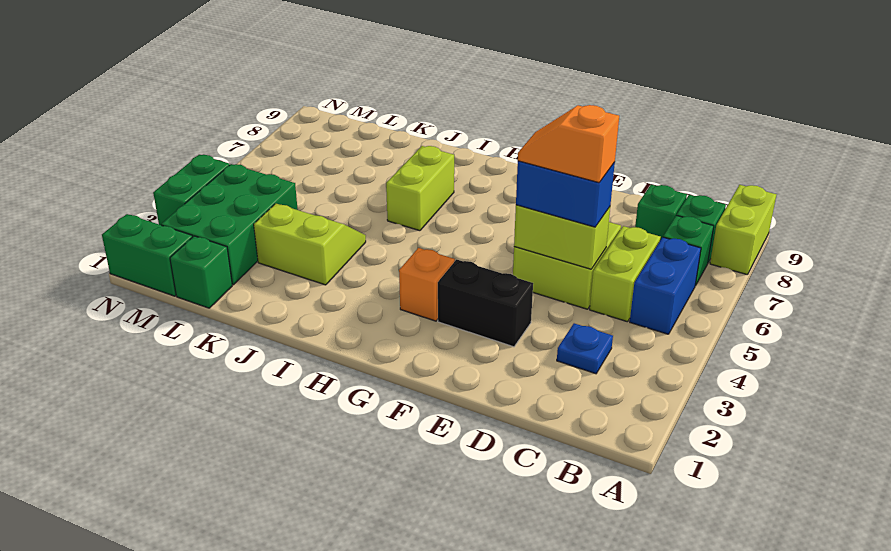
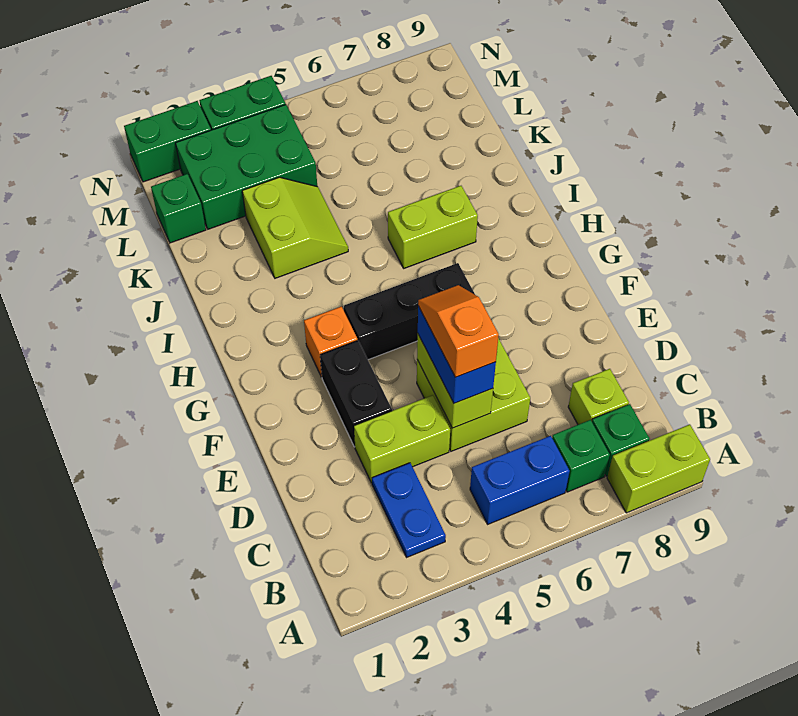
blue 1x1 plate [557,323,613,374] -> blue 1x2 plate [372,463,446,557]
lime 1x2 brick [590,226,661,322] -> lime 1x2 brick moved to [354,395,450,483]
green 1x1 brick [635,185,687,240] -> lime 1x1 brick [568,369,629,425]
none -> black 1x3 brick [344,263,475,360]
green 1x2 brick [102,214,193,296] -> green 1x2 brick turned to [124,101,211,182]

